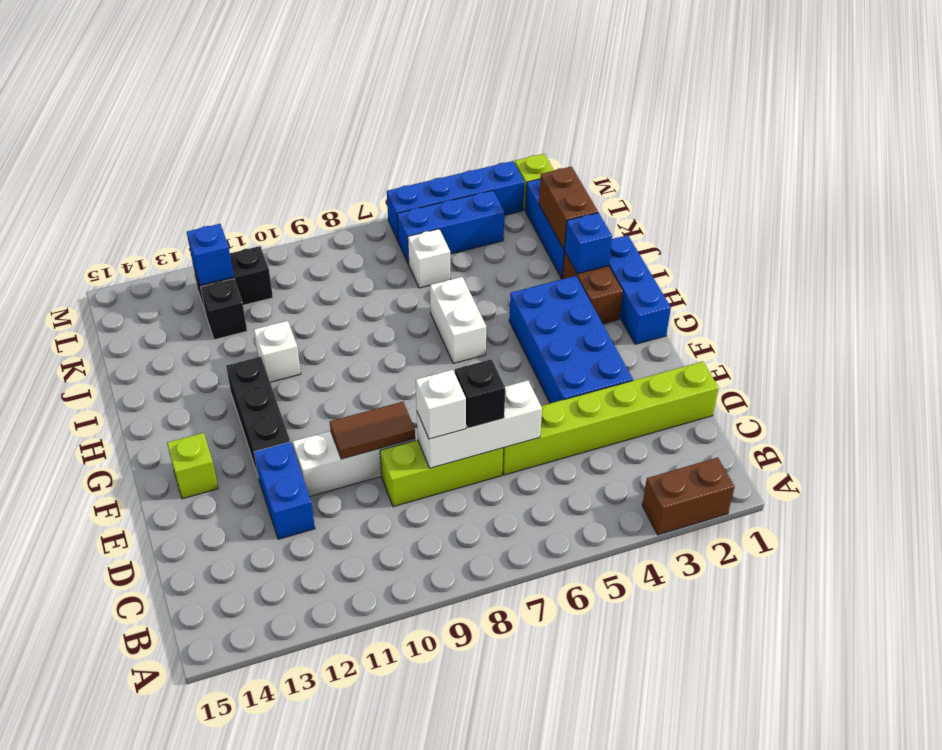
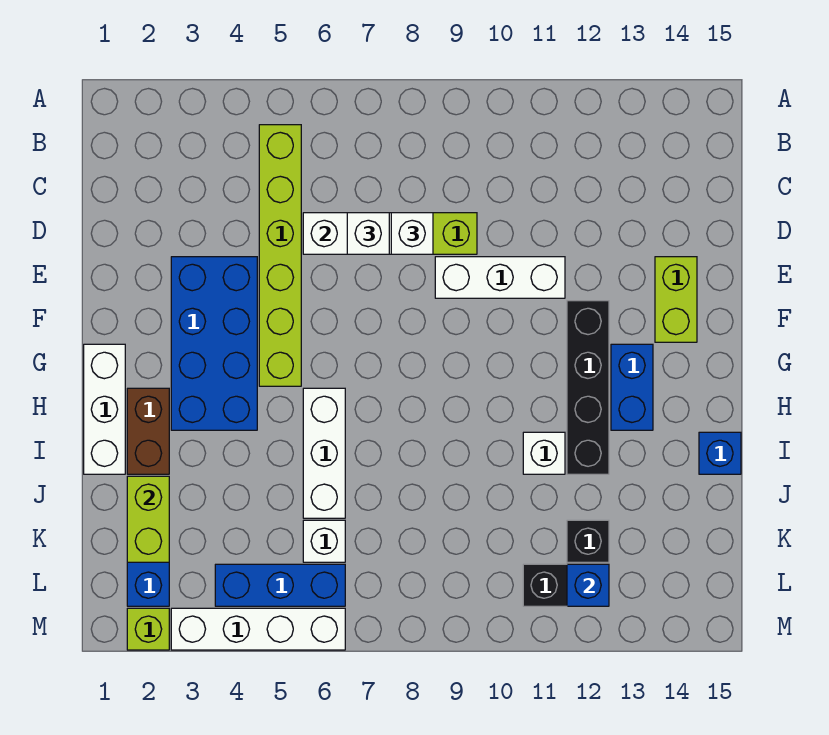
brown 1x2 brick [642,457,735,535] -> none
lime 1x6 brick [502,362,719,475] -> lime 1x6 brick turned to [259,125,301,386]
black 1x1 brick [455,359,505,428] -> white 1x1 brick [347,213,389,254]
blue 1x2 brick [254,442,315,539] -> blue 1x2 brick moved to [611,344,653,430]
brown 1x2 tile [330,402,415,459] -> none
black 1x3 brick [226,357,290,475] -> black 1x4 brick [567,301,609,474]
lime 1x1 brick [167,433,218,499] -> lime 1x2 brick [655,257,697,342]
blue 1x3 brick [609,235,671,344] -> white 1x3 brick [84,344,125,474]
white 1x2 brick [430,277,486,363] -> white 1x3 brick [303,388,345,518]
blue 1x1 brick [564,213,612,274] -> blue 1x1 brick moved to [699,432,741,474]
brown 1x2 brick [539,167,598,249] -> lime 1x2 brick [127,476,169,562]
blue 1x4 brick [387,161,524,240] -> white 1x4 brick [171,608,345,650]

